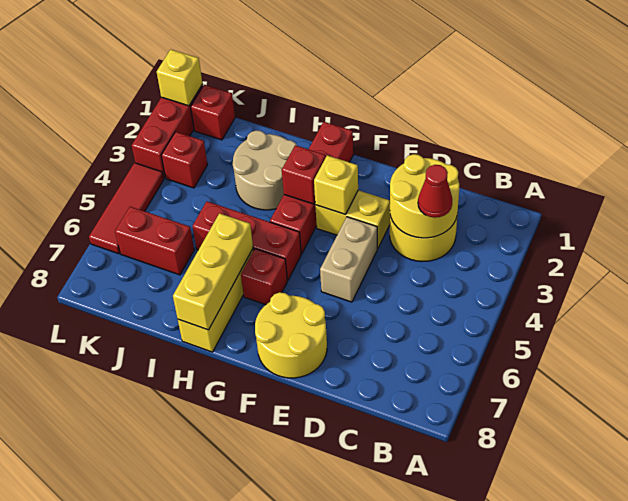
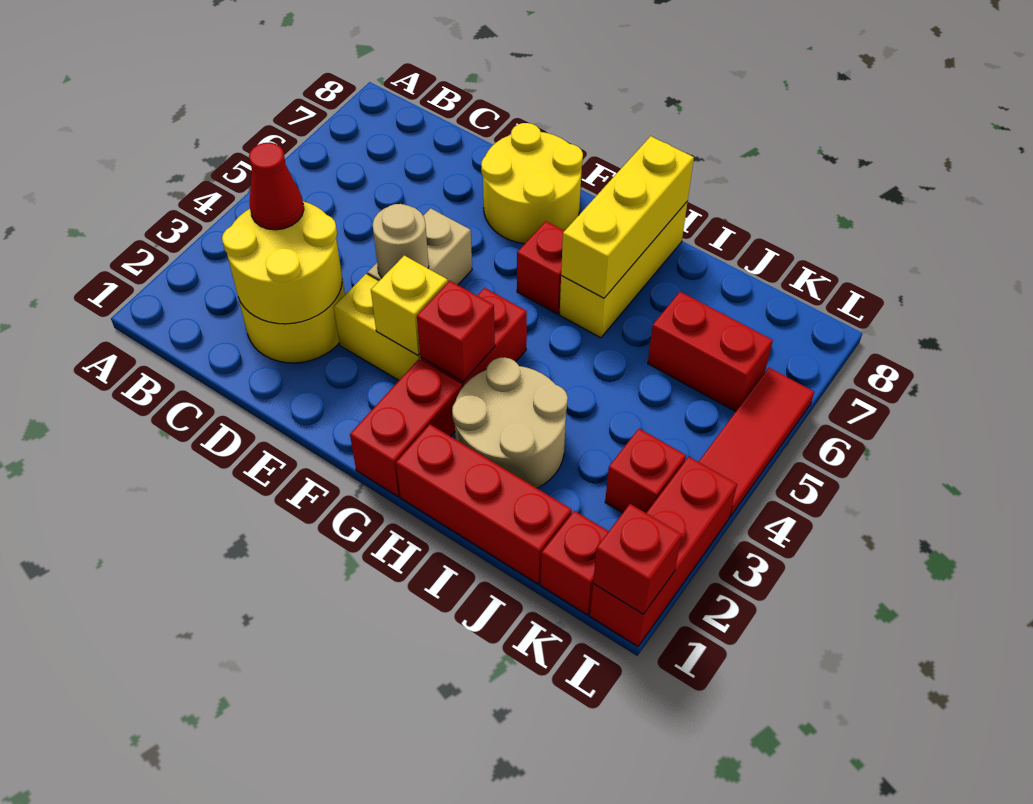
none -> tan 1x1 round brick [372,204,429,278]
red 1x3 brick [192,201,301,280] -> red 1x3 brick moved to [396,424,572,584]
yellow 1x1 brick [157,50,203,106] -> red 1x1 brick [593,504,682,614]

